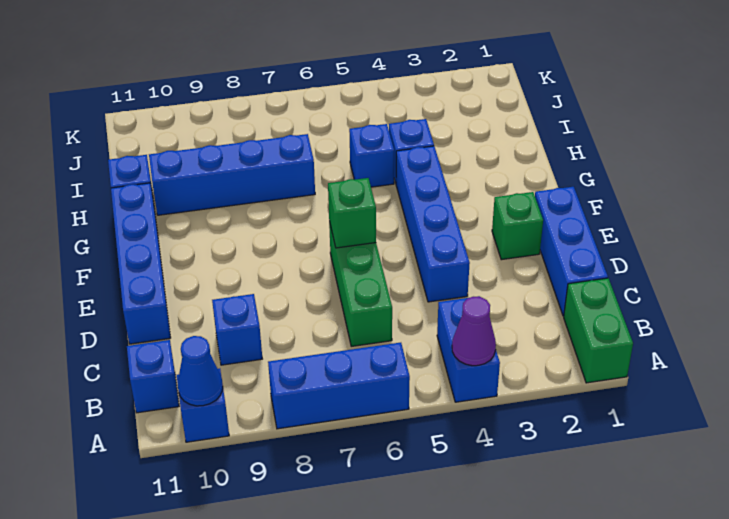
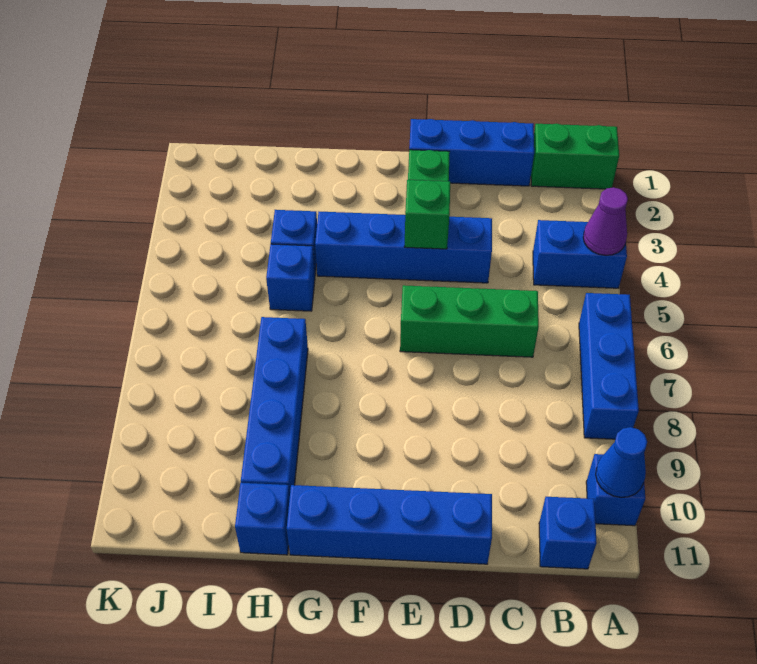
blue 1x1 brick [212,294,262,365] -> none
green 1x1 brick [328,178,376,248] -> green 1x1 brick moved to [404,180,450,249]

